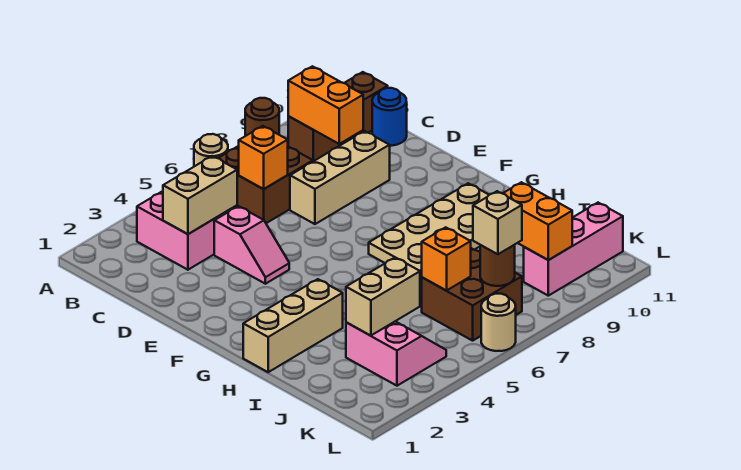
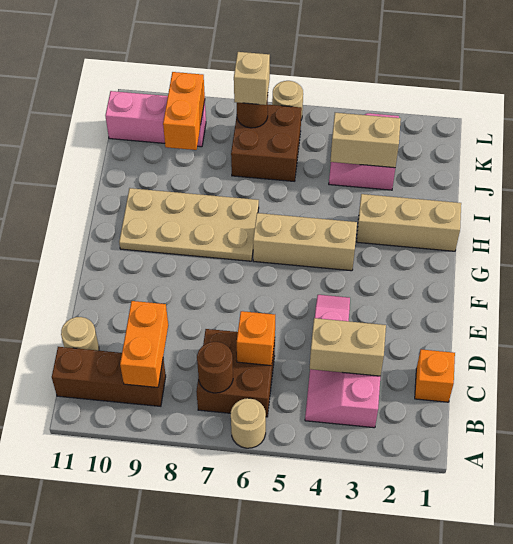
blue 1x1 round brick [372,88,407,146] -> tan 1x1 round brick [61,317,99,351]
tan 1x3 brick [290,131,390,224] -> tan 1x3 brick moved to [253,213,357,271]
orange 1x1 brick [422,227,471,290] -> orange 1x1 brick moved to [415,349,455,402]

